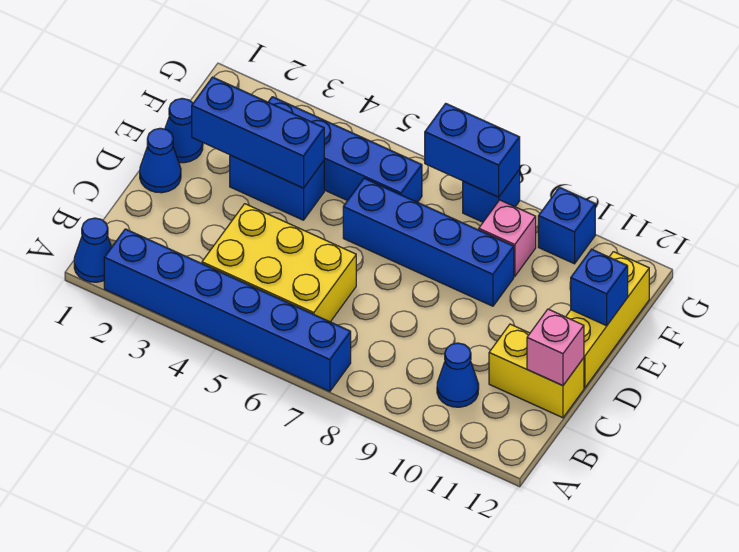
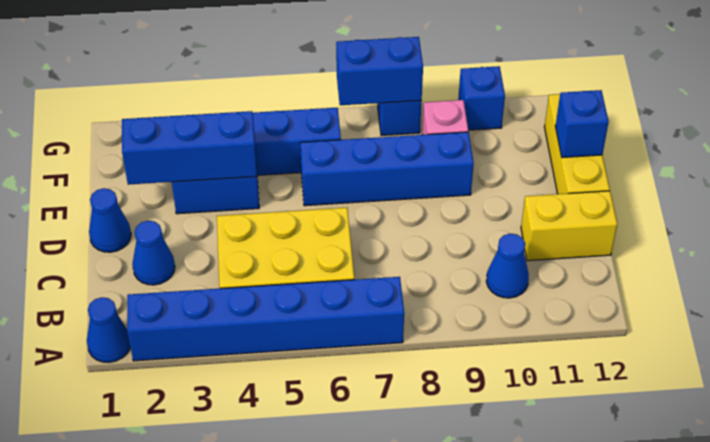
pink 1x1 brick [527,309,584,386] -> none
blue 1x1 cone [165,98,203,163] -> blue 1x1 cone moved to [132,221,175,285]

